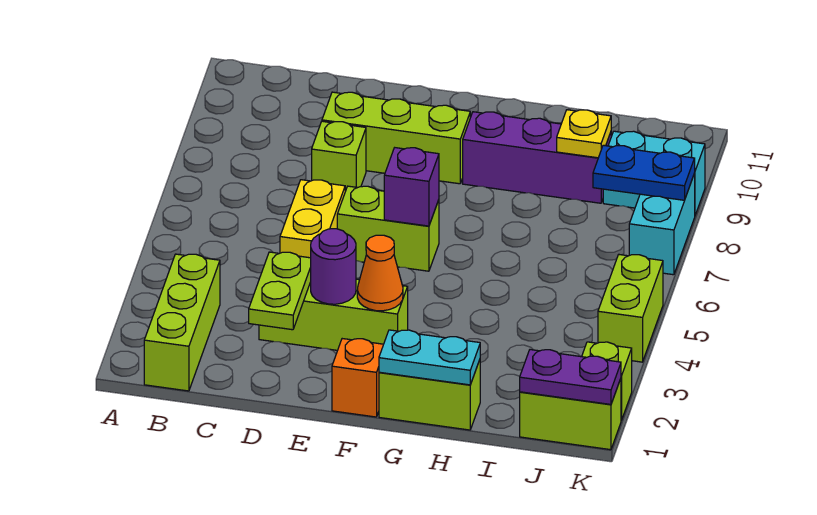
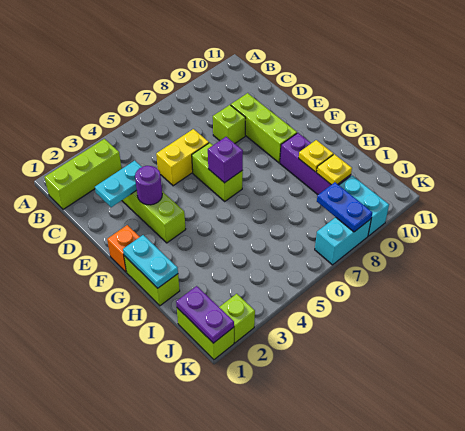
lime 1x2 plate [249,252,311,330] -> cyan 1x2 plate [95,161,142,207]
orange 1x1 cone [357,235,403,311] -> none
none -> yellow 1x1 plate [299,140,333,172]
lime 1x2 brick [598,255,663,362] -> none

